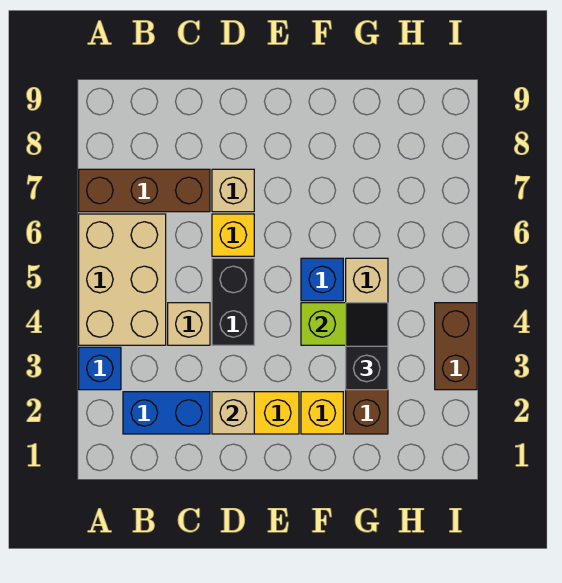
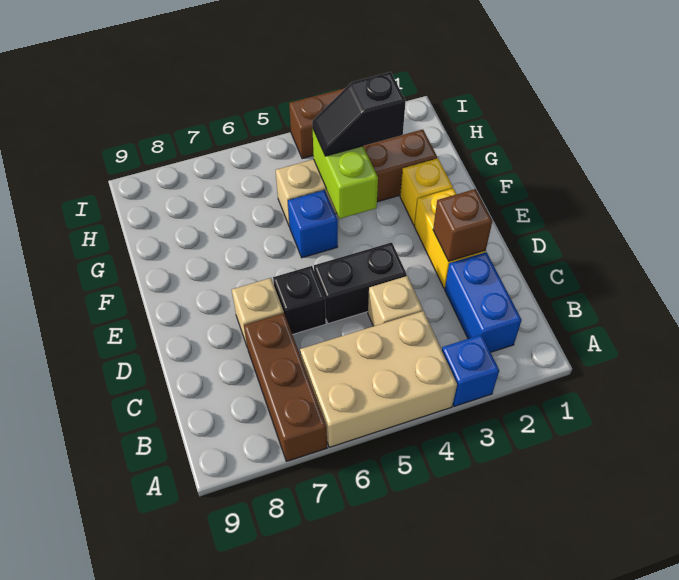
tan 1x1 brick [212,392,254,434] -> brown 1x1 brick [433,189,492,261]
yellow 1x1 brick [212,214,254,256] -> black 1x1 brick [273,266,326,335]

